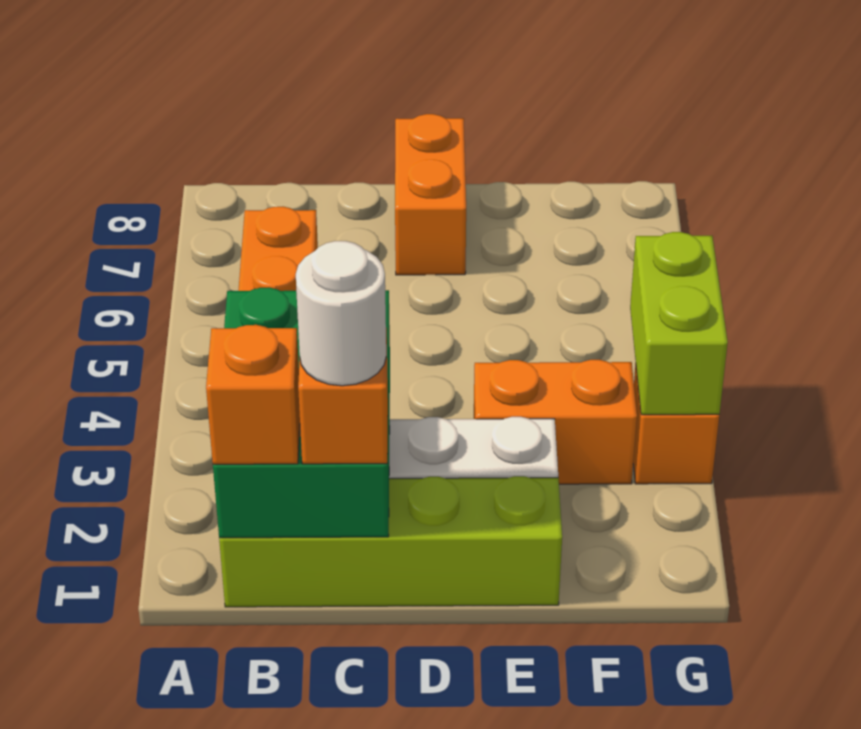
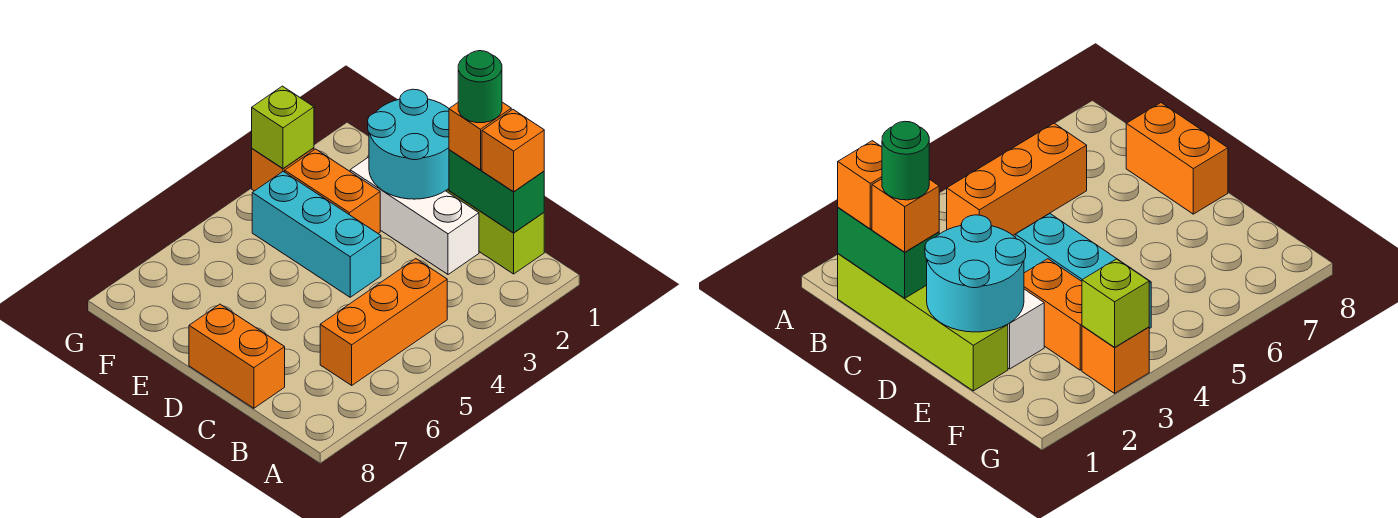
green 2x3 brick [213,287,390,538] -> green 1x2 brick [449,150,544,233]
white 1x1 round brick [296,241,386,386] -> green 1x1 round brick [458,51,502,123]
none -> cyan 2x2 round brick [368,89,449,199]
none -> cyan 1x3 brick [252,172,381,297]
orange 1x2 brick [395,114,466,275] -> orange 1x2 brick turned to [189,304,285,408]
lime 1x2 brick [630,232,728,415] -> lime 1x1 brick [252,86,314,169]

